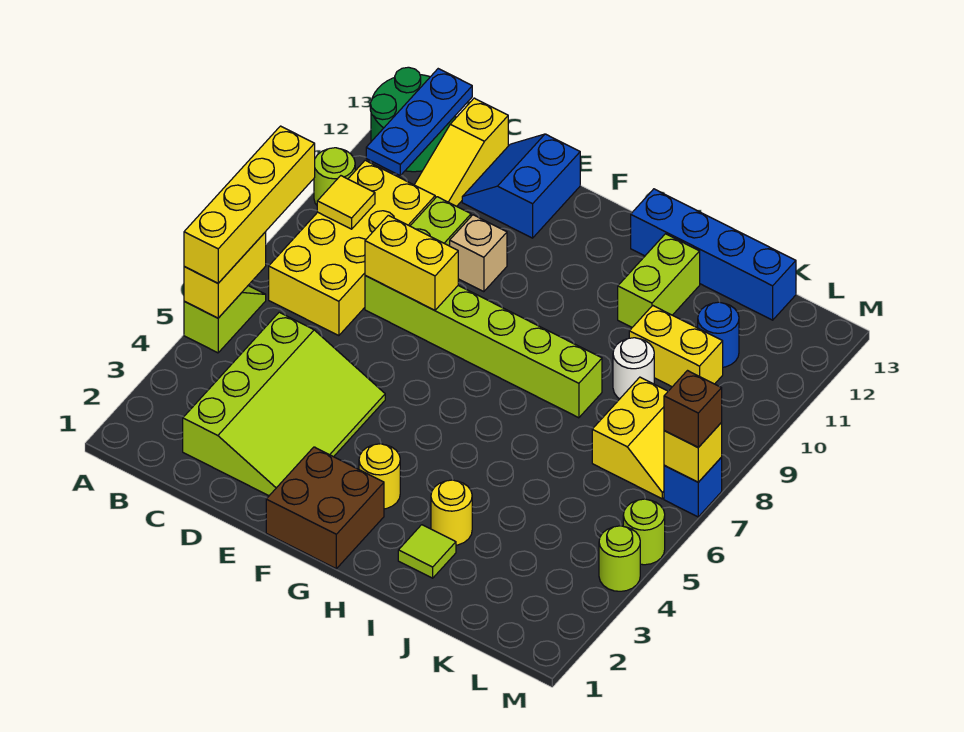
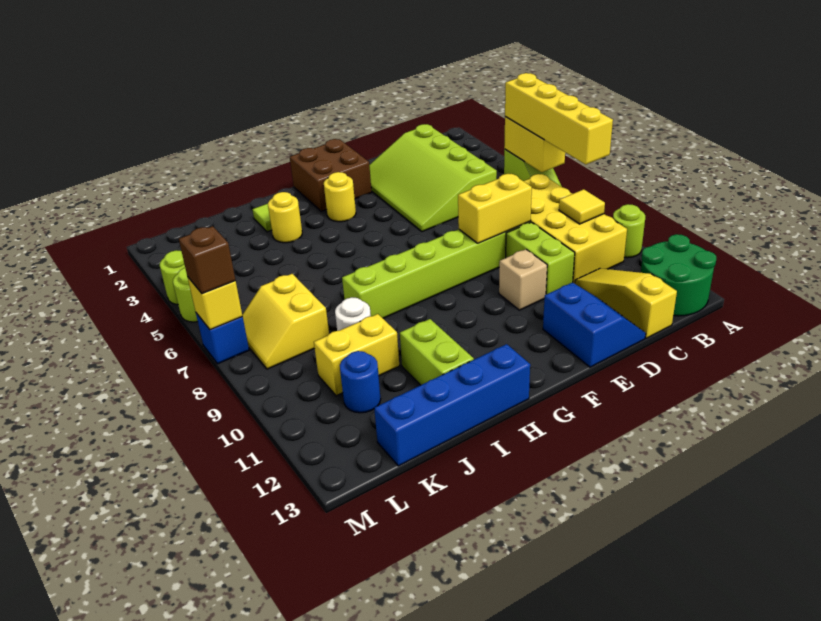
blue 1x3 plate [366,69,472,175] -> none

